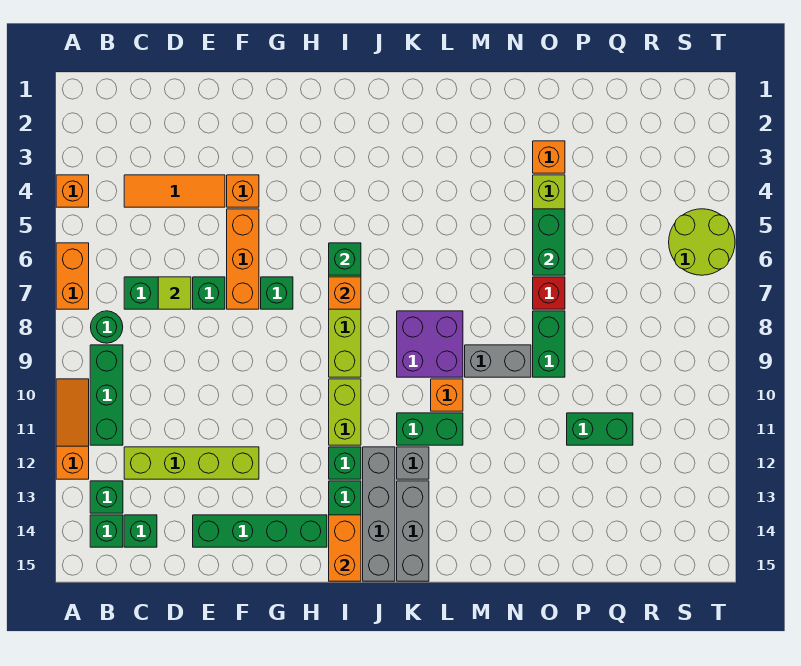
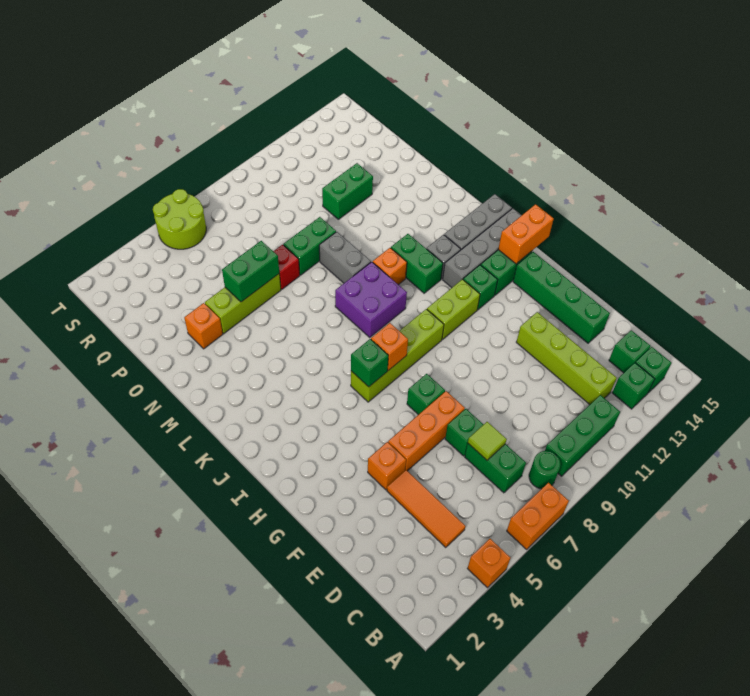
orange 1x3 slope [56,379,89,479] -> none
green 1x2 brick [567,413,633,445] -> green 1x2 brick turned to [322,163,373,219]

